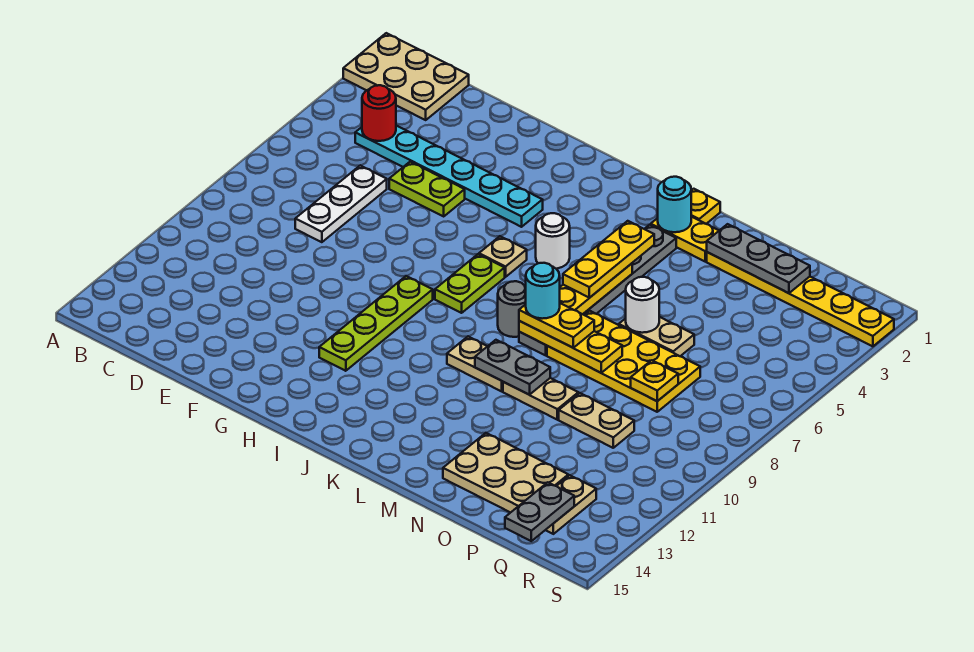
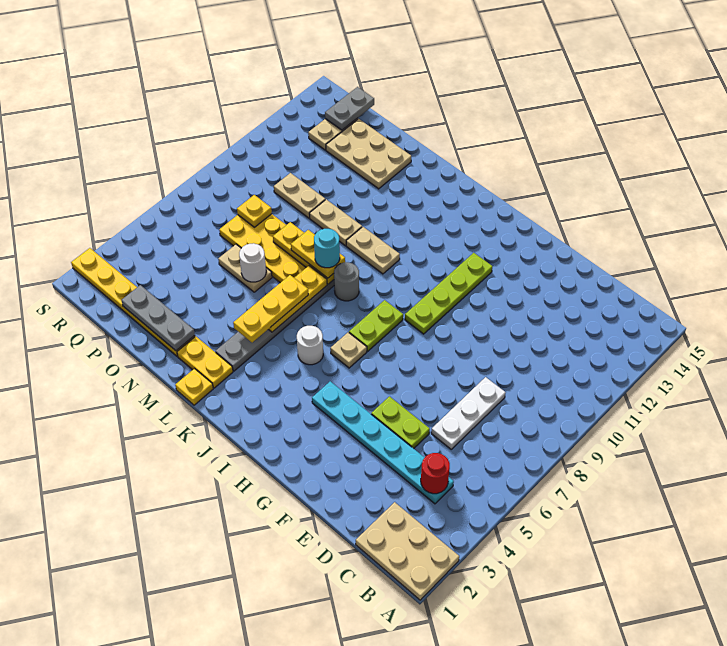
cyan 1x1 round brick [658,177,691,232] -> none
grey 1x2 plate [475,340,550,395] -> none

